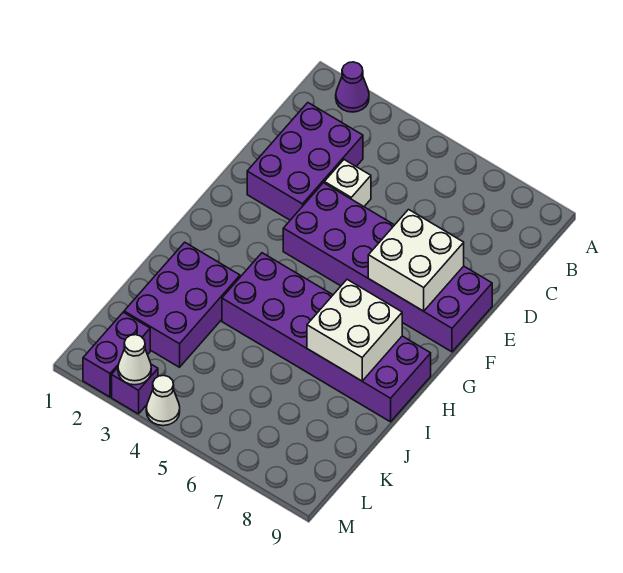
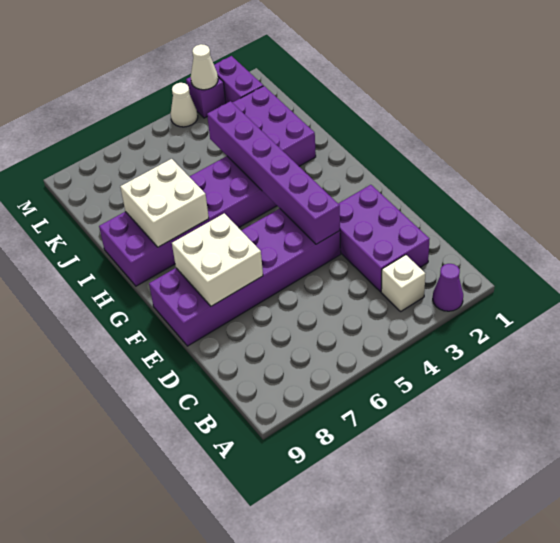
white 1x1 brick [324,160,371,206] -> white 1x1 brick moved to [381,255,425,311]
none -> purple 1x6 brick [207,101,340,244]

